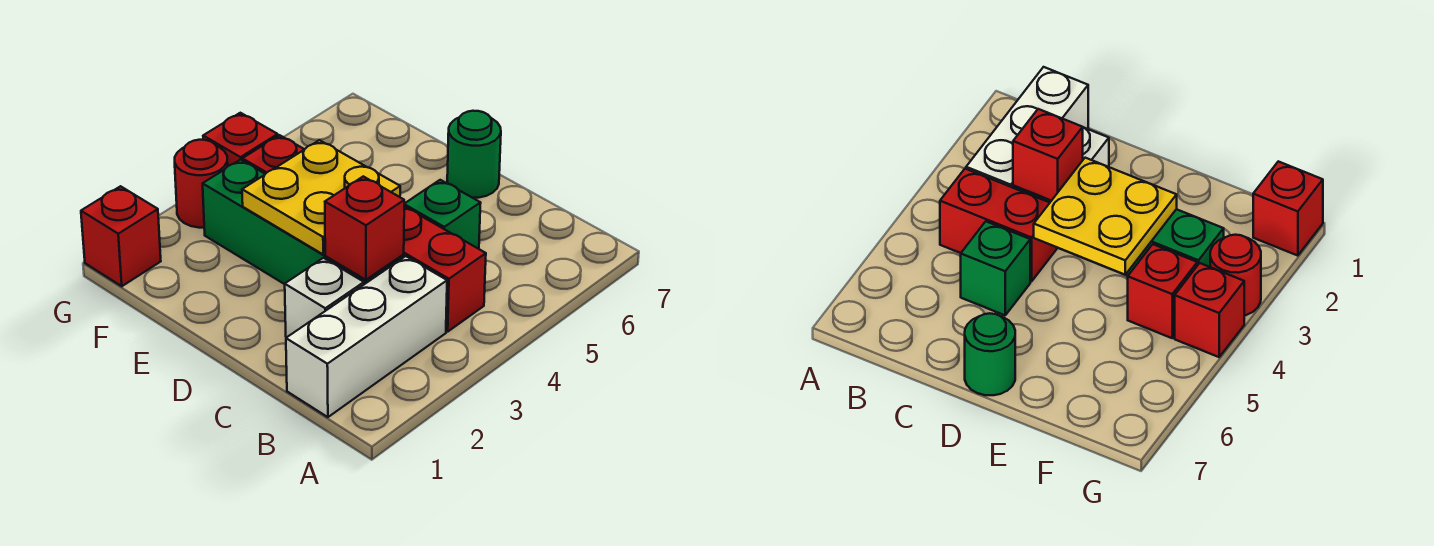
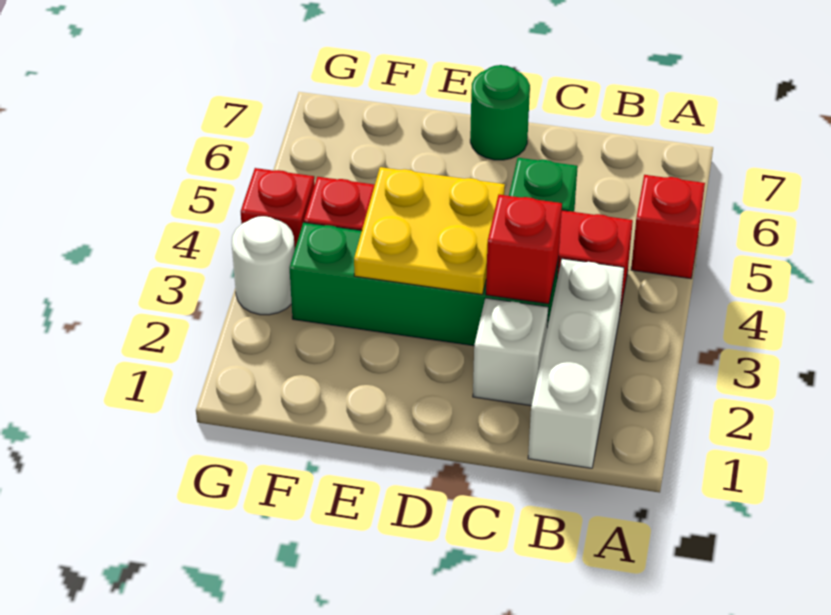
red 1x1 brick [81,186,161,286] -> red 1x1 brick moved to [631,175,705,279]
red 1x1 round brick [175,140,228,228] -> white 1x1 round brick [232,216,295,315]

